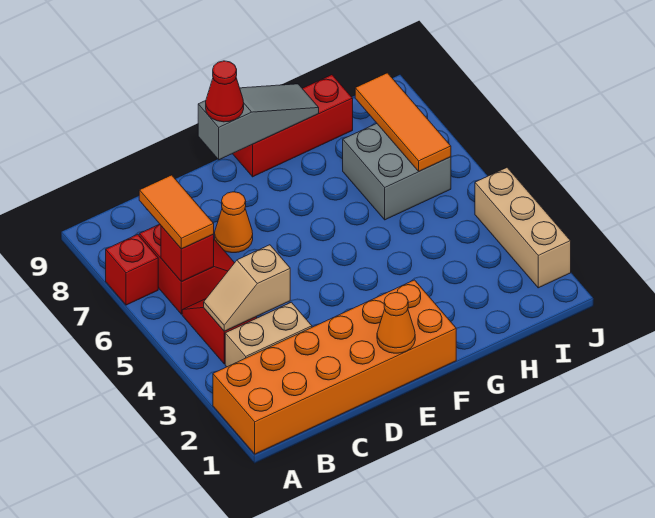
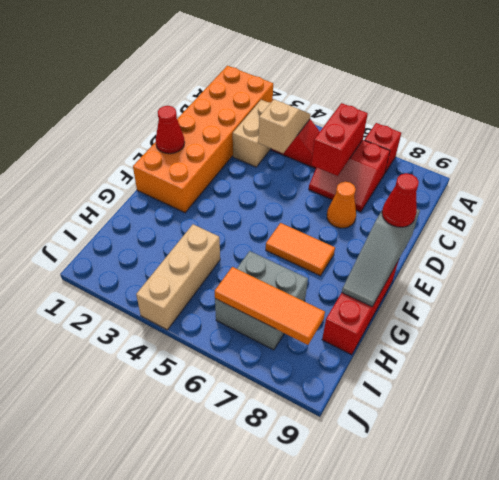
red 1x1 brick [161,226,214,282] -> red 1x2 brick [312,103,368,176]
orange 1x2 tile [139,175,214,249] -> orange 1x2 tile moved to [266,223,335,276]
orange 1x1 cone [377,292,415,353] -> red 1x1 cone [156,106,185,154]
tan 1x3 brick [475,168,571,288] -> tan 1x3 brick turned to [136,224,220,330]

